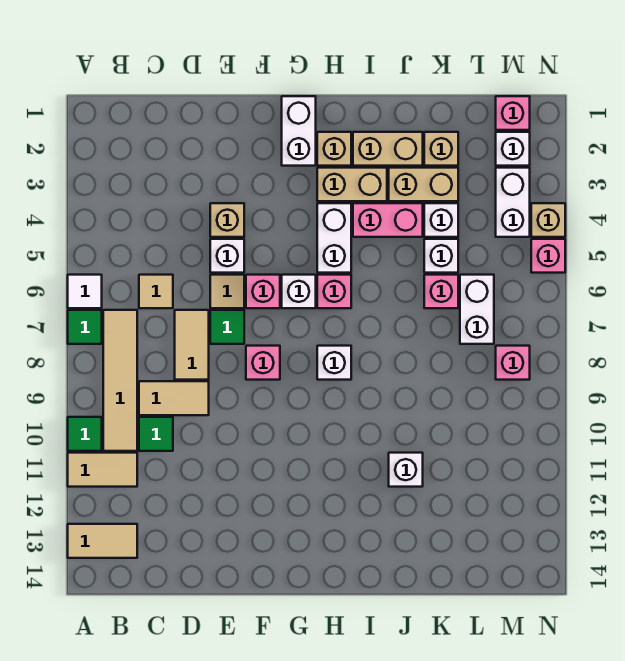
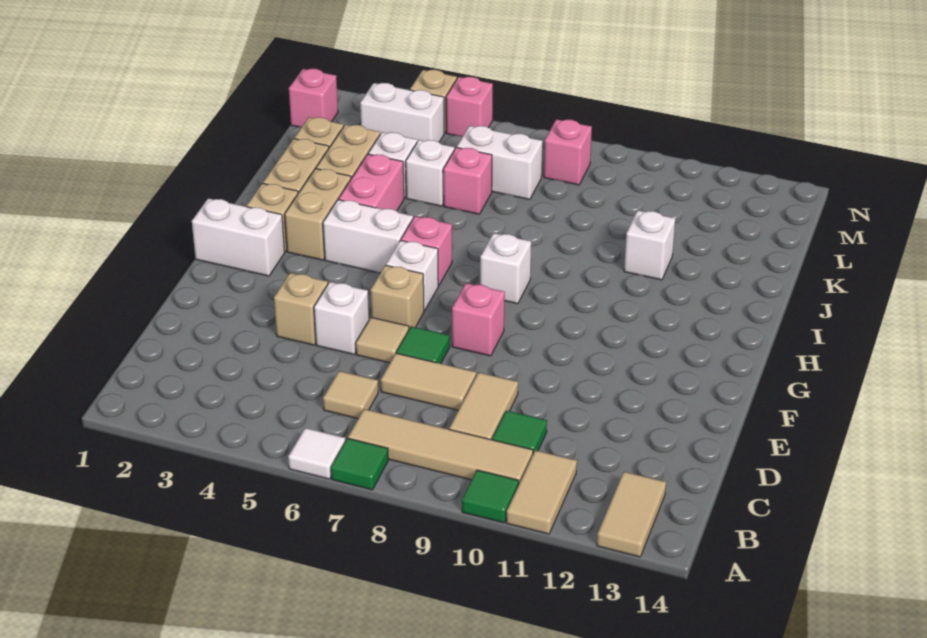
pink 1x1 brick [246,275,280,308] -> tan 1x1 brick [371,265,424,329]
white 1x1 brick [496,132,530,166] -> none

